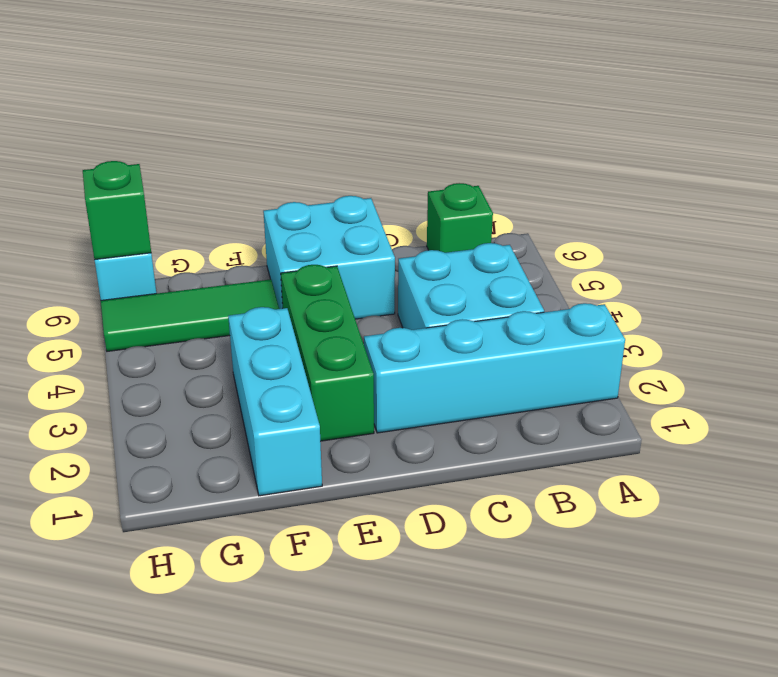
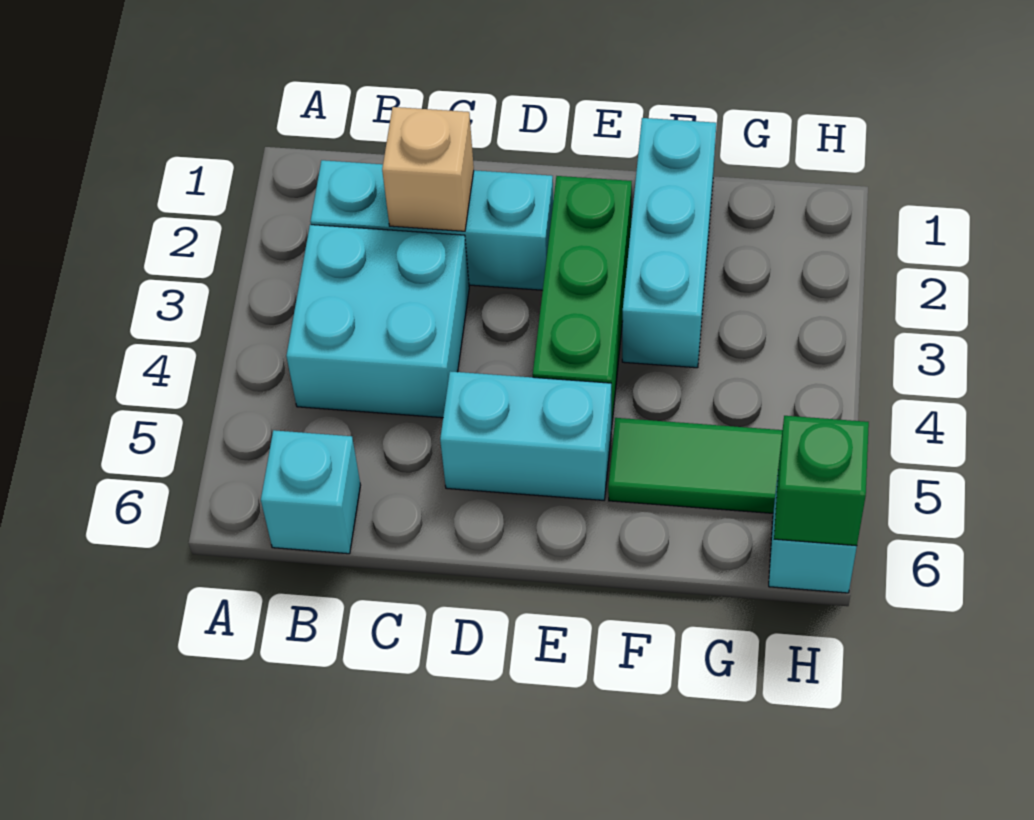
cyan 1x4 brick [364,303,625,433] -> cyan 1x3 brick [310,160,553,290]
green 1x1 brick [427,183,493,253] -> cyan 1x1 brick [261,430,361,554]
none -> tan 1x1 brick [382,107,474,231]
cyan 2x2 brick [263,196,395,319] -> cyan 1x2 brick [440,371,611,500]

